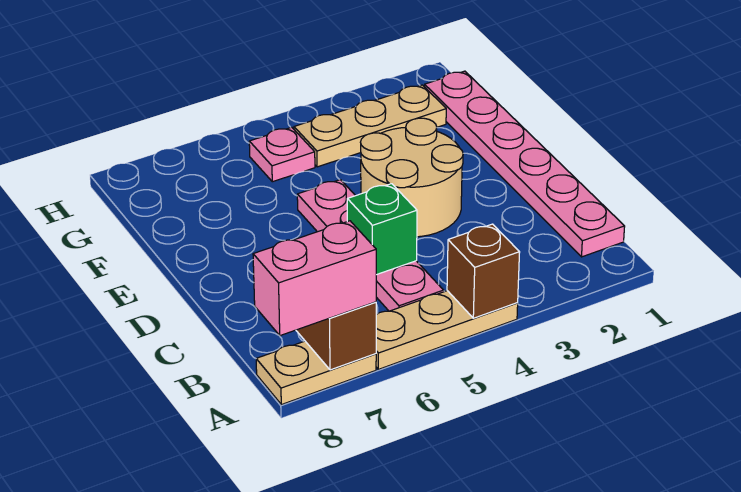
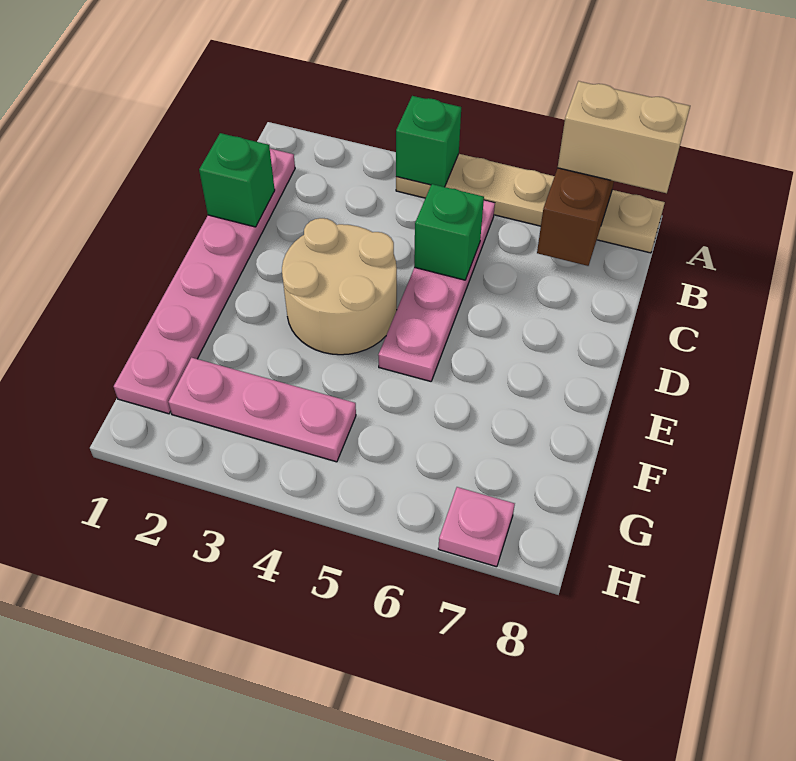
brown 1x1 brick [447,224,520,318] -> green 1x1 brick [396,96,461,187]
pink 1x2 brick [253,221,376,336] -> tan 1x2 brick [558,81,690,193]
none -> green 1x1 brick [199,133,275,227]
tan 1x3 plate [294,85,446,167] -> pink 1x3 plate [168,358,356,462]
pink 1x1 plate [249,127,315,182] -> pink 1x1 plate moved to [438,487,515,567]

